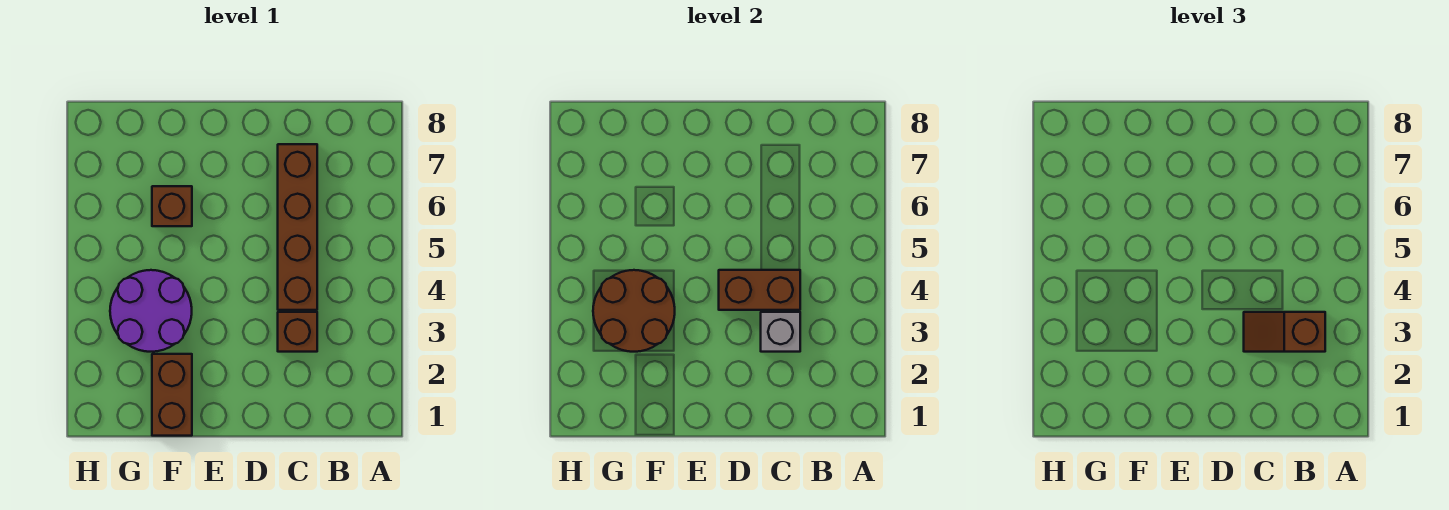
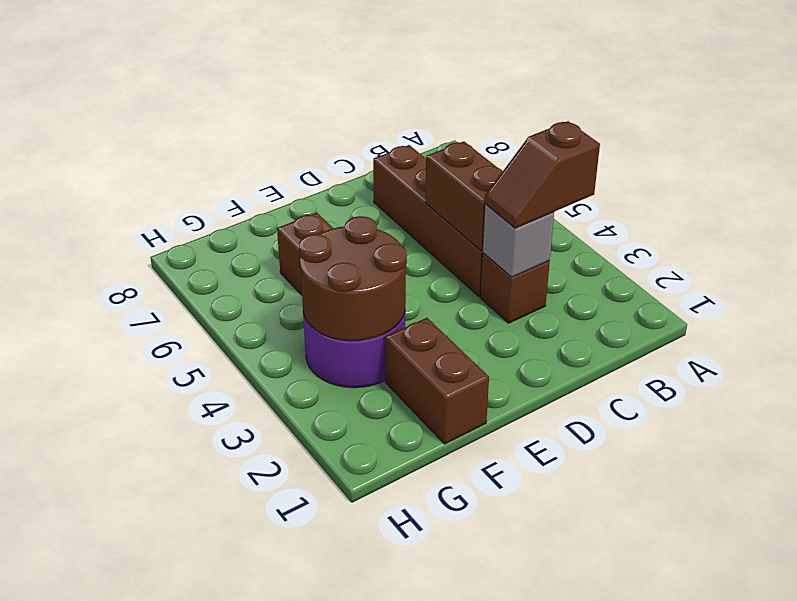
brown 1x2 brick [719,270,800,310] -> brown 1x2 brick turned to [425,141,503,251]

